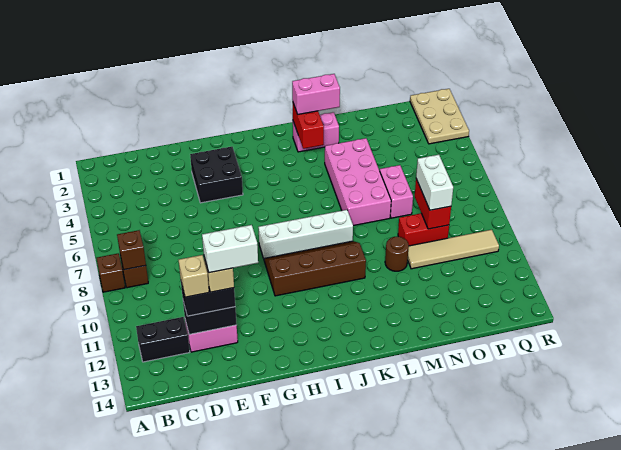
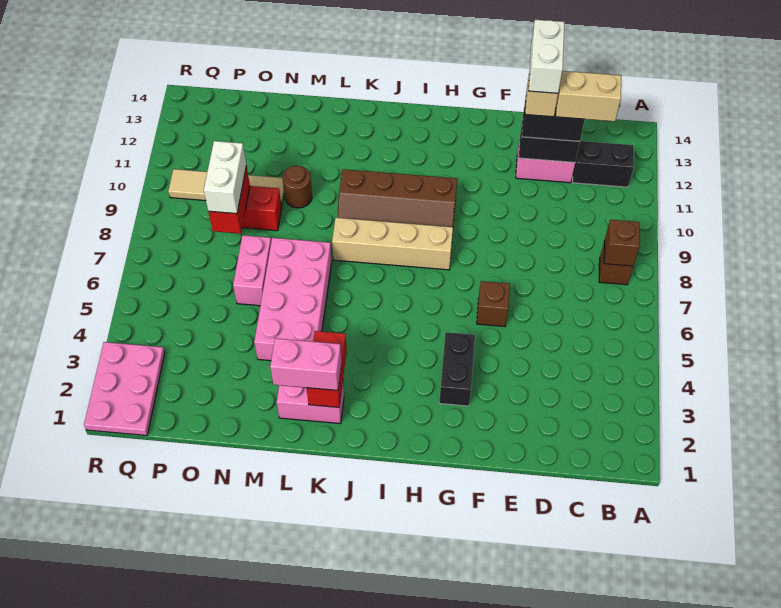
brown 1x1 brick [97,253,125,292] -> brown 1x1 brick moved to [477,281,510,327]
tan 1x1 brick [179,255,209,297] -> tan 1x2 brick [556,71,621,121]
white 1x2 brick [202,225,258,273] -> white 1x2 brick turned to [529,20,565,93]
black 2x2 brick [190,147,243,203] -> black 1x2 brick [439,332,475,406]
white 1x4 brick [259,210,353,259] -> tan 1x4 brick [332,218,453,270]
tan 2x3 plate [410,89,469,144] -> pink 2x3 plate [84,342,165,436]

